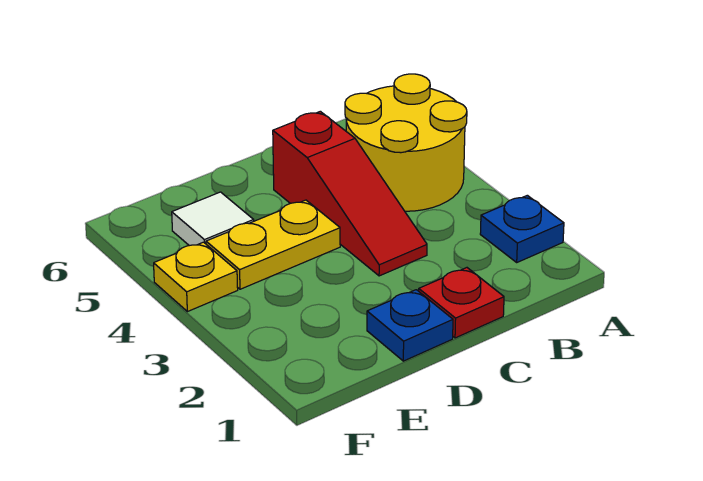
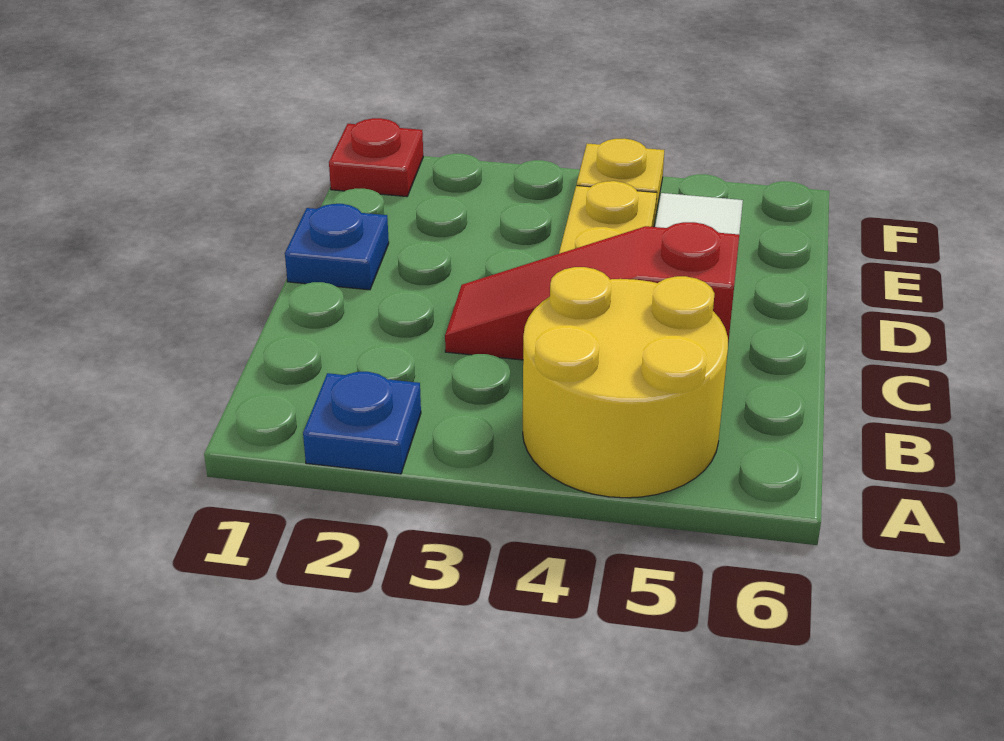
red 1x1 plate [419,268,504,338] -> red 1x1 plate moved to [329,118,423,196]

